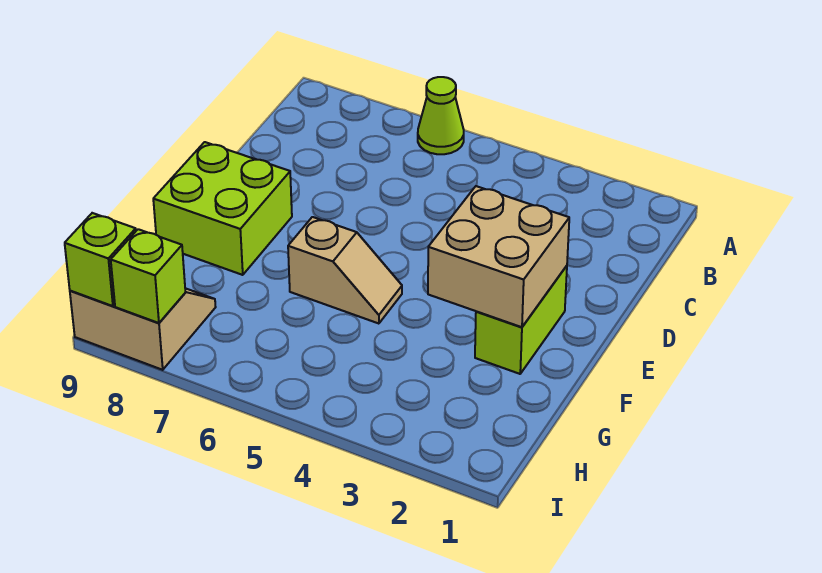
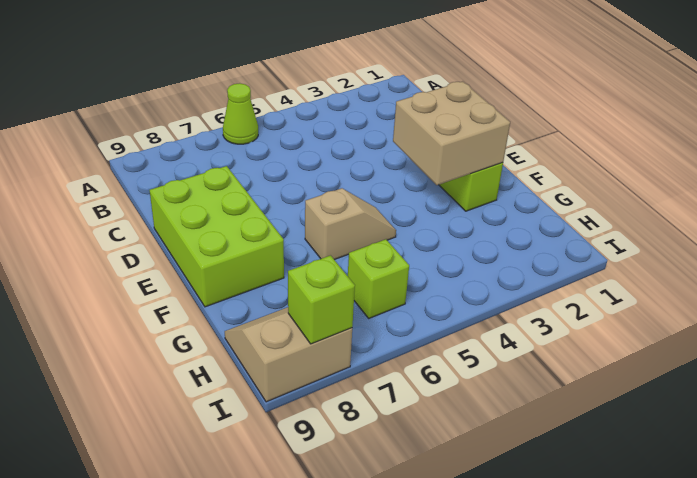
lime 2x2 brick [153,142,292,275] -> lime 2x3 brick [150,166,284,307]
lime 1x1 brick [65,213,136,306] -> lime 1x1 brick moved to [348,239,409,318]

